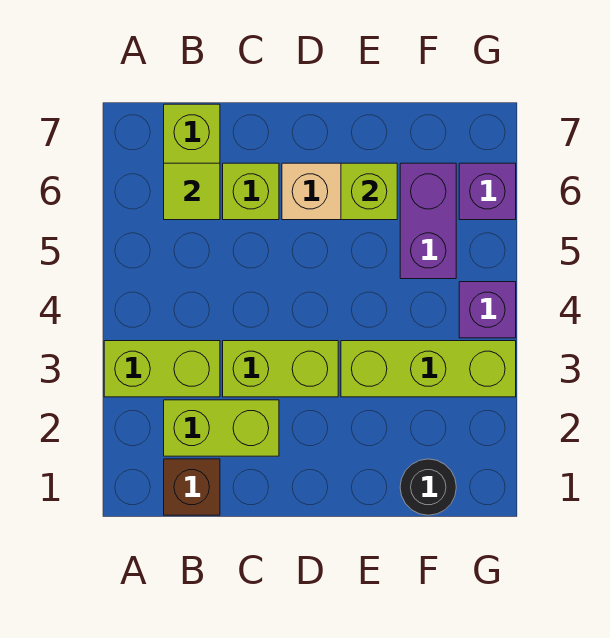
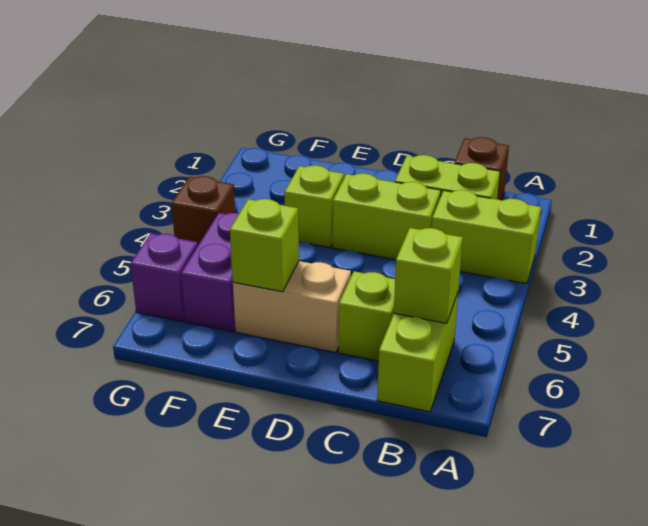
lime 1x1 tile [164,163,220,220] -> lime 1x1 brick [394,228,463,323]
lime 1x3 brick [341,341,516,397] -> lime 1x1 brick [285,165,344,248]
black 1x1 round brick [400,459,456,515] -> none
purple 1x1 brick [459,282,516,338] -> brown 1x1 brick [172,176,235,245]

